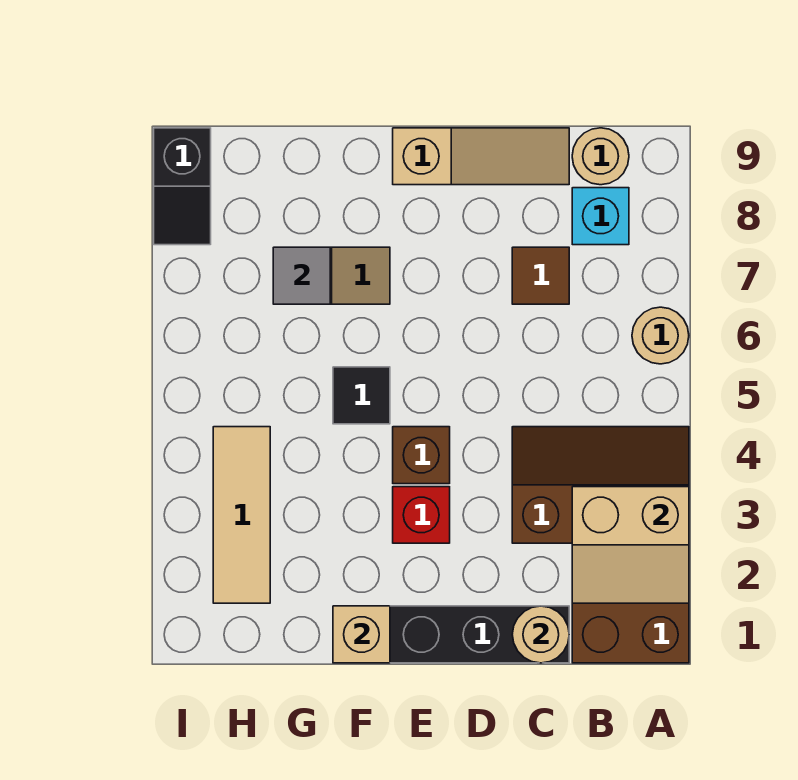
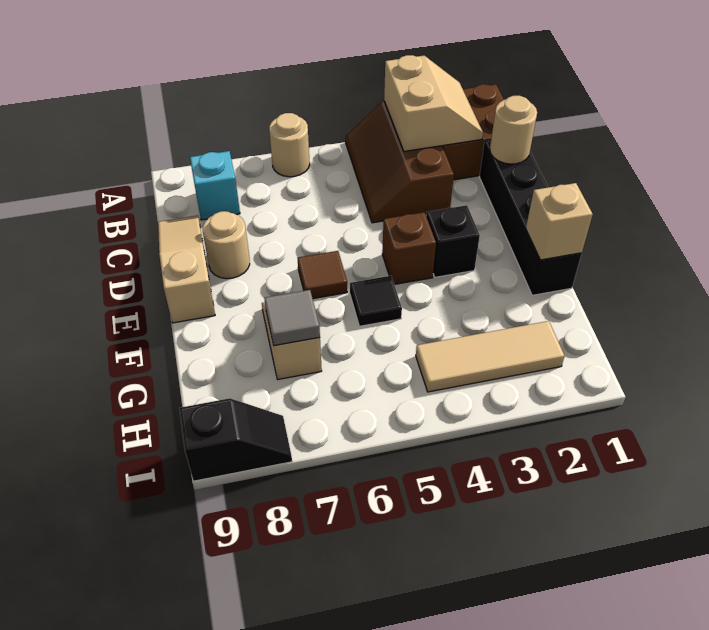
tan 1x1 round brick [572,128,629,185] -> tan 1x1 round brick moved to [203,211,250,279]
brown 1x1 tile [512,247,569,304] -> brown 1x1 tile moved to [298,251,347,299]
red 1x1 brick [393,487,450,543] -> black 1x1 brick [426,205,480,277]

